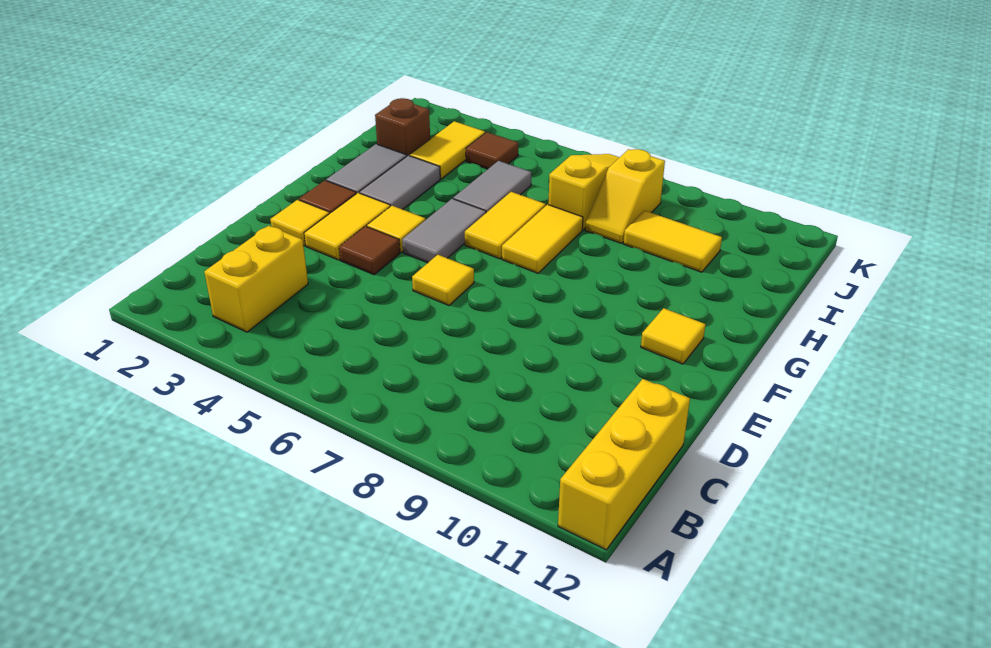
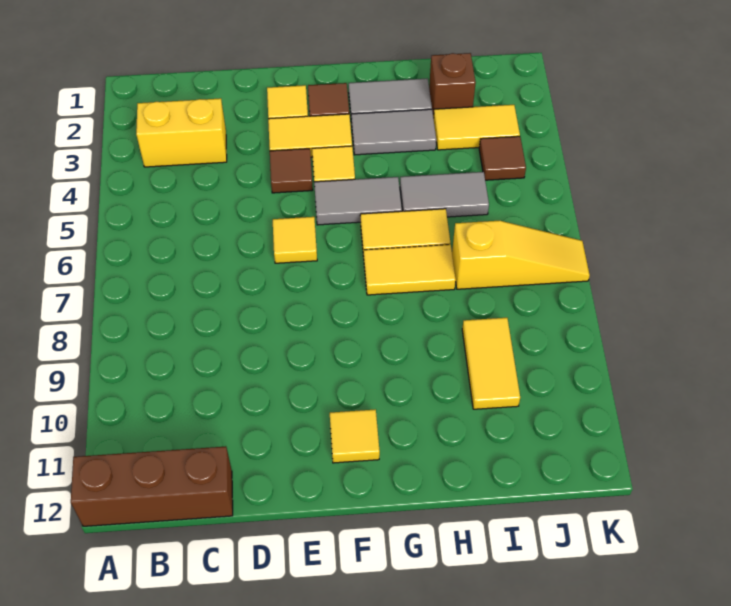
yellow 1x3 brick [558,379,690,550] -> brown 1x3 brick [71,446,233,526]
yellow 1x2 slope [585,149,665,243] -> none

